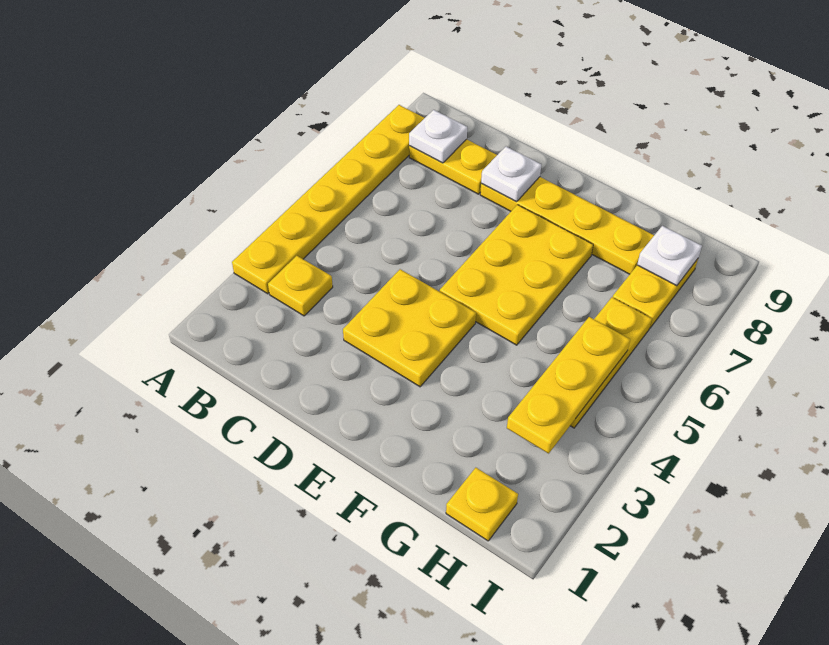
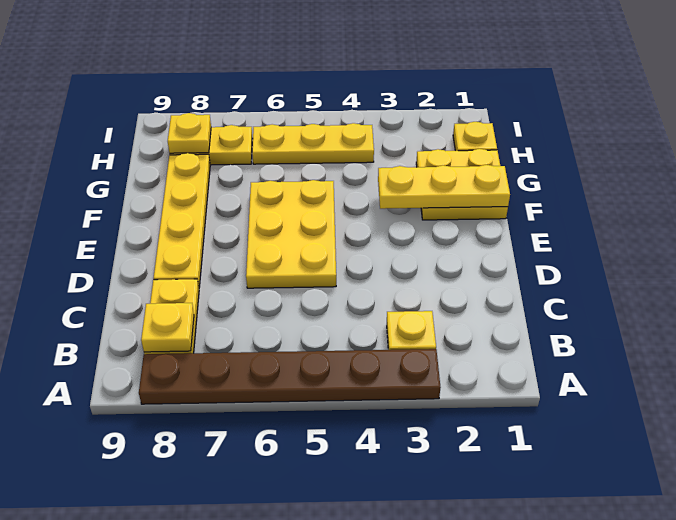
yellow 1x6 plate [232,105,424,294] -> brown 1x6 plate [139,349,441,404]
white 1x1 plate [409,110,467,163] -> yellow 1x1 plate [141,303,194,352]
yellow 2x2 plate [343,269,476,387] -> yellow 2x2 plate moved to [416,149,508,220]
white 1x1 plate [481,147,541,202] -> none
yellow 2x3 plate [440,205,593,345] -> yellow 2x3 plate turned to [246,180,336,288]
yellow 1x3 plate [507,317,630,453] -> yellow 1x3 plate moved to [378,165,510,209]
white 1x1 plate [637,226,702,286] -> yellow 1x1 plate [168,113,211,153]

